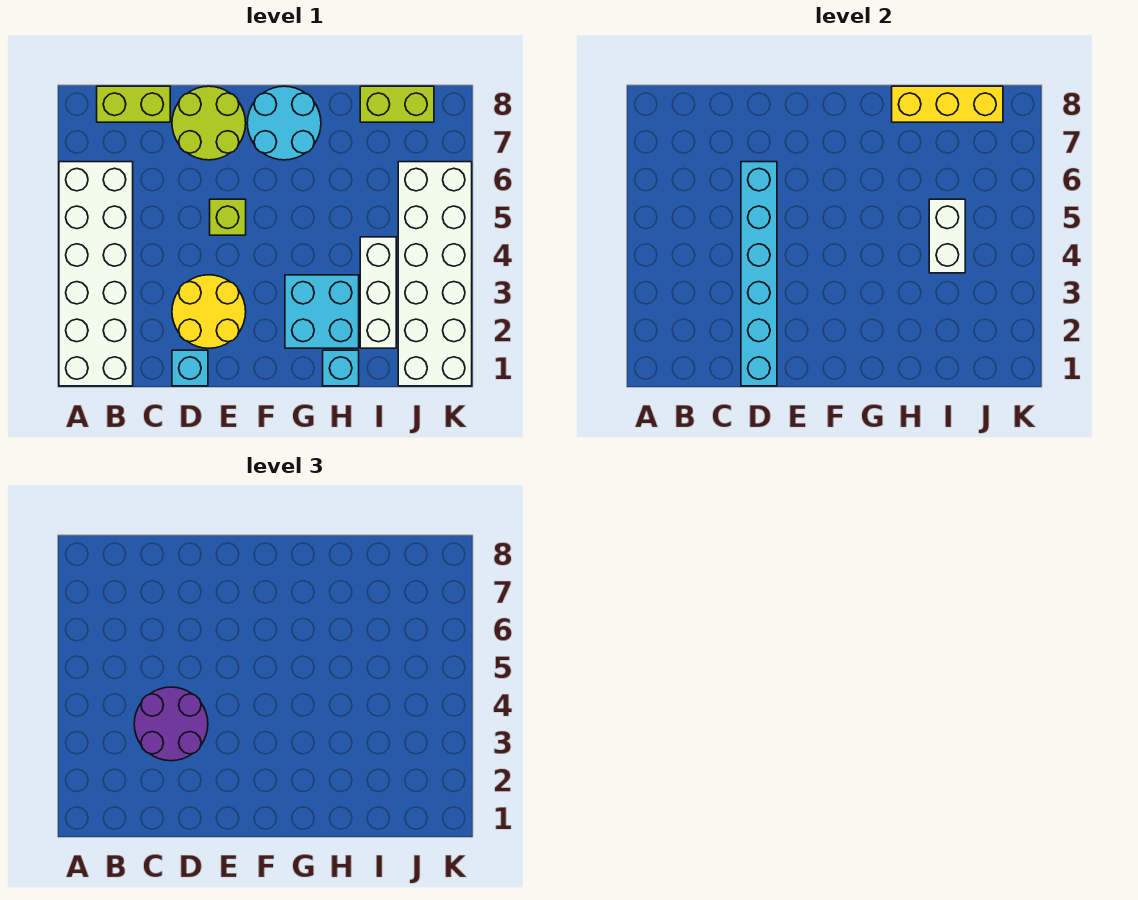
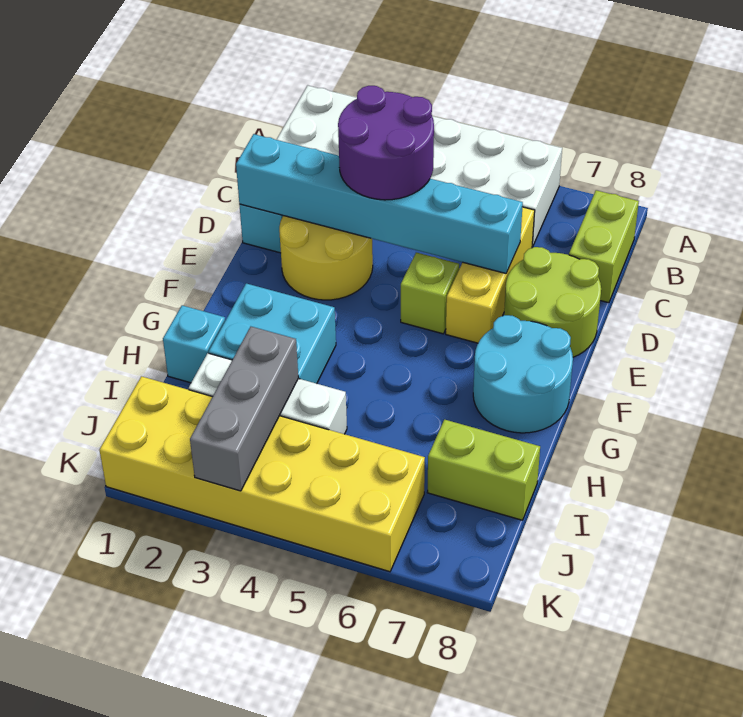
yellow 1x3 brick [892,86,1003,122] -> yellow 1x3 brick moved to [446,207,535,343]
none -> grey 1x3 brick [190,326,298,491]
white 1x2 brick [929,199,965,273] -> none
lime 1x2 brick [360,86,434,122] -> lime 1x2 brick turned to [427,420,540,520]
white 2x6 brick [398,162,472,386] -> yellow 2x6 brick [99,376,425,572]

